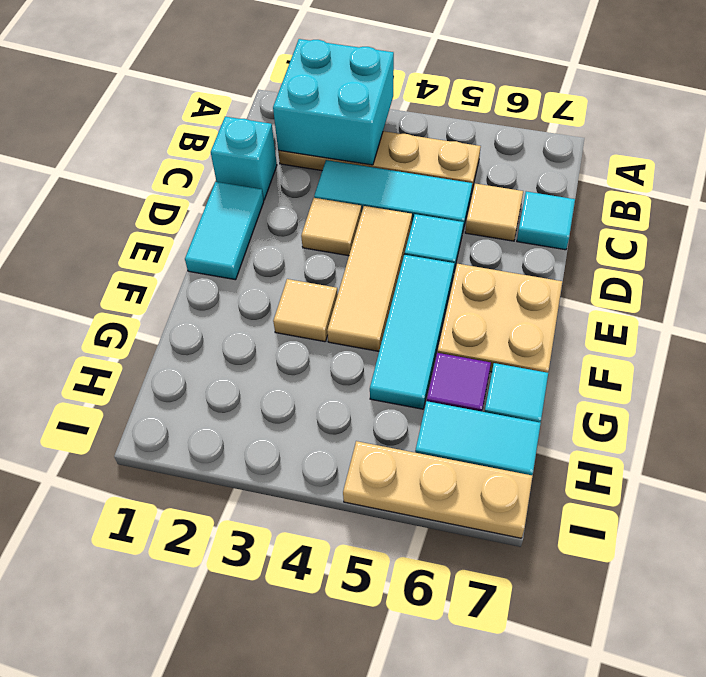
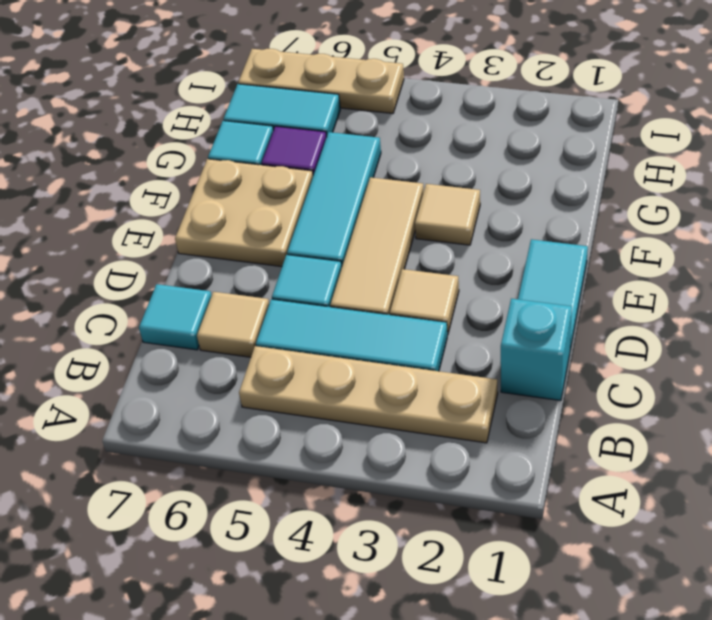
cyan 2x2 brick [273,39,394,165] -> none

